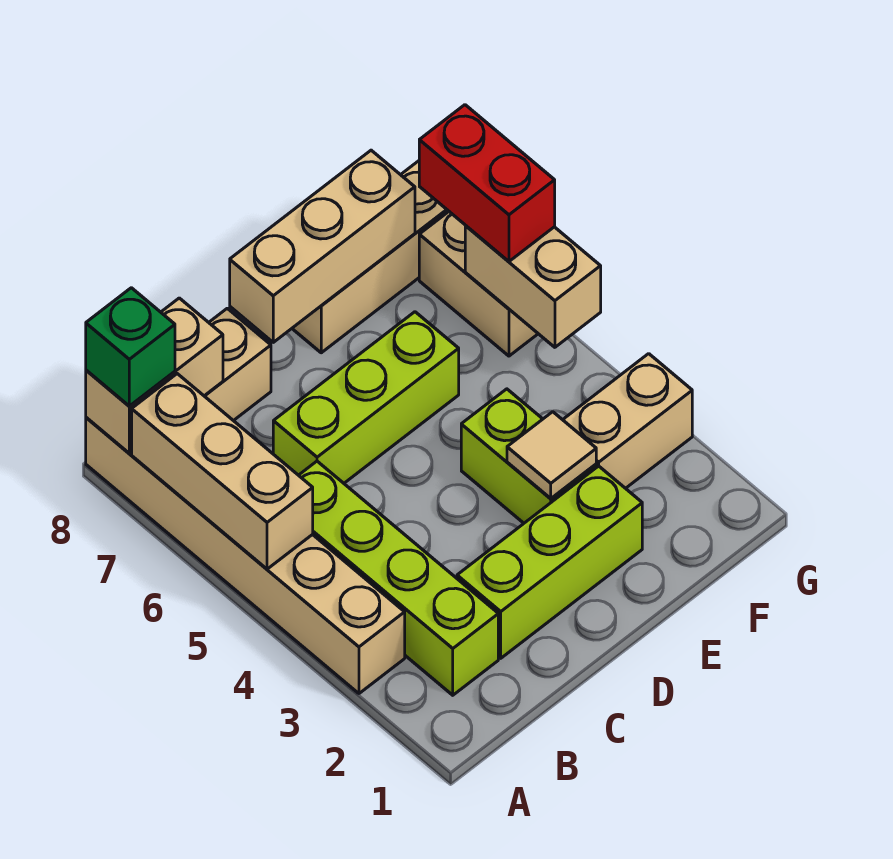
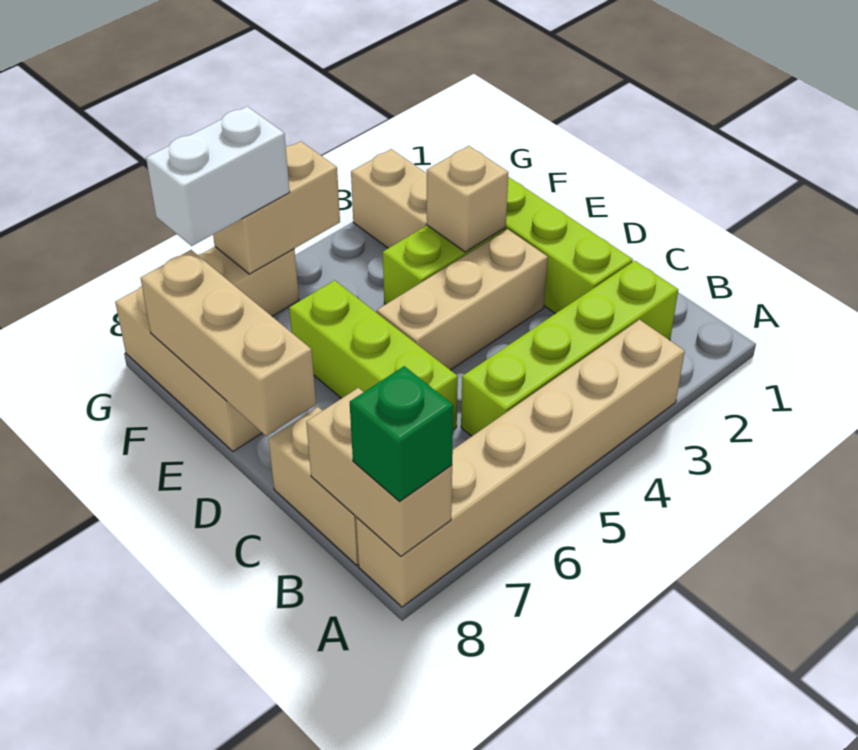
tan 1x3 brick [132,374,313,569] -> tan 1x3 brick moved to [377,229,548,370]
tan 1x1 tile [507,412,596,499] -> tan 1x1 brick [427,146,508,252]
red 1x2 brick [419,105,555,261] -> white 1x2 brick [146,106,290,246]

